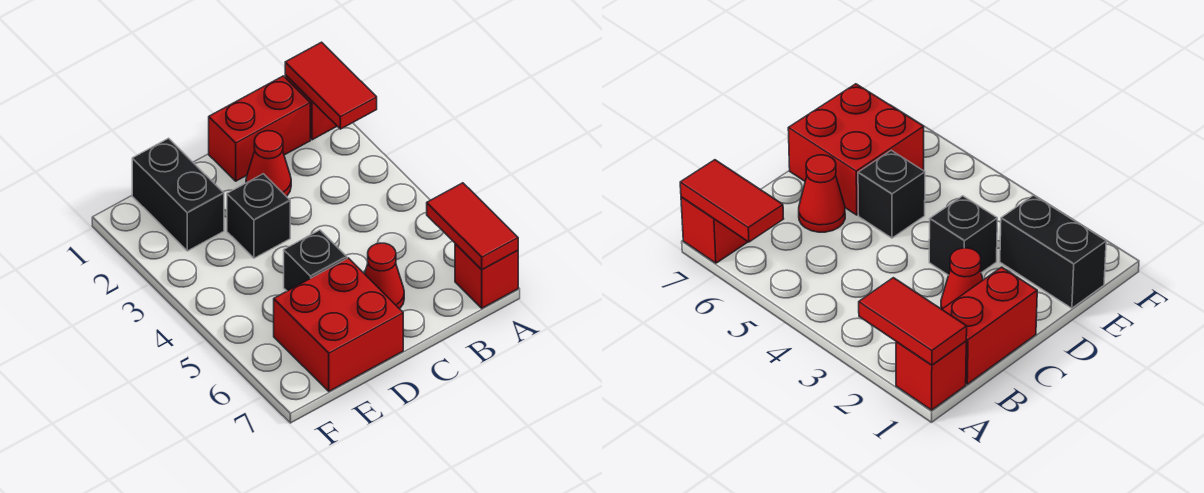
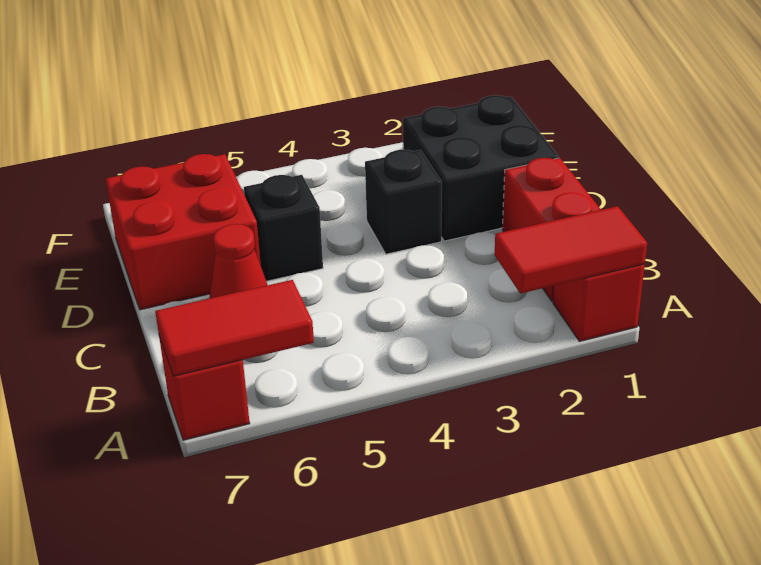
red 1x1 cone [246,131,291,196] -> none
black 1x2 brick [132,138,224,251] -> black 2x2 brick [403,95,559,241]

